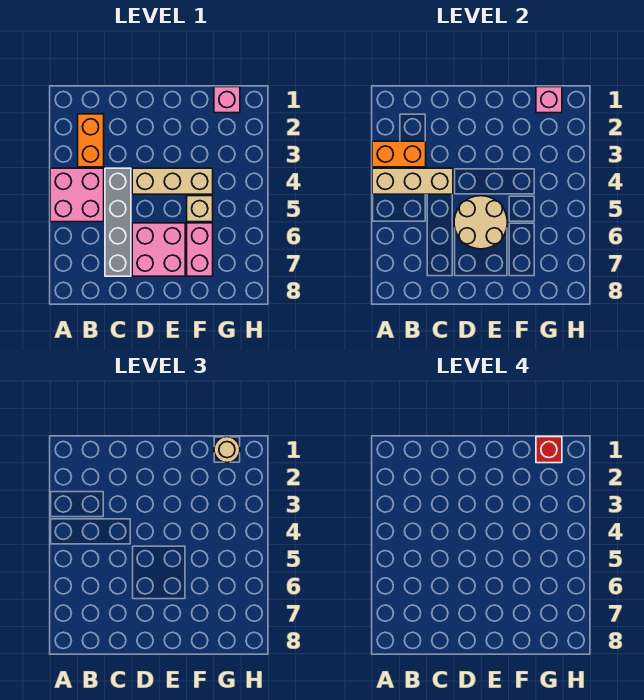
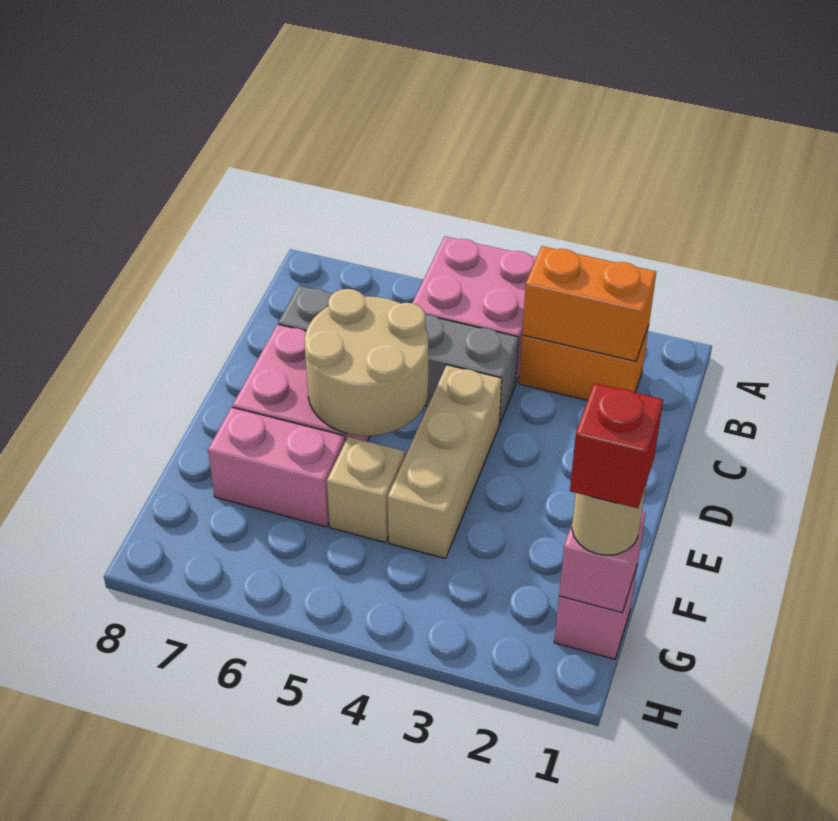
orange 1x2 brick [372,141,426,167] -> orange 1x2 brick turned to [522,246,656,362]
tan 1x3 brick [372,168,453,194] -> none

